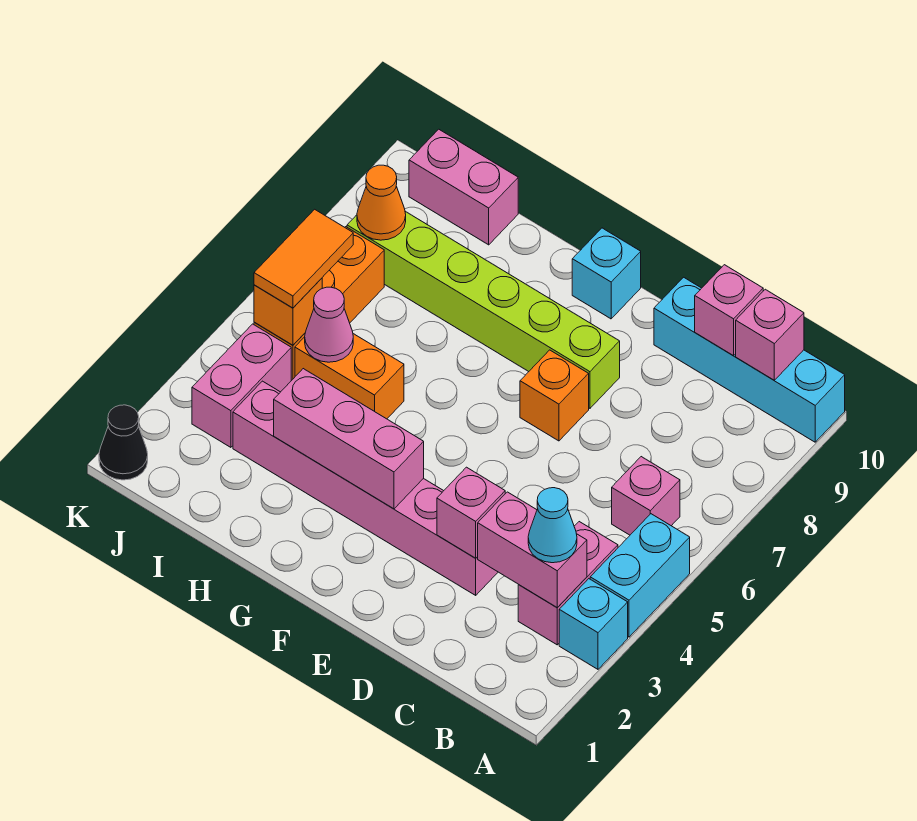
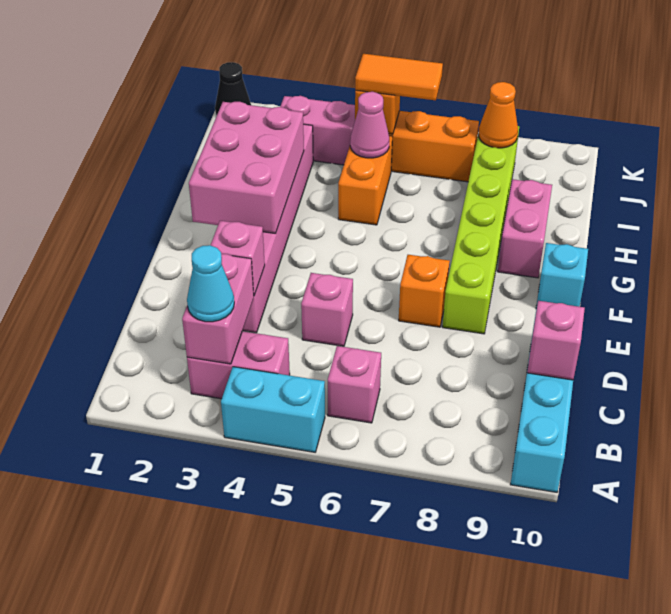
cyan 1x1 brick [559,579,628,669] -> none
pink 1x1 brick [736,289,804,380] -> pink 1x1 brick moved to [301,273,353,346]
pink 1x3 brick [274,369,424,509] -> pink 2x3 brick [189,102,304,234]
pink 1x2 brick [409,129,518,245] -> pink 1x2 brick moved to [498,179,552,278]

